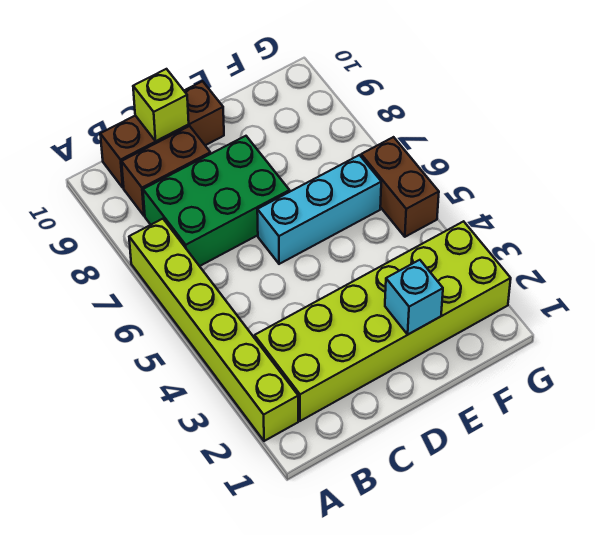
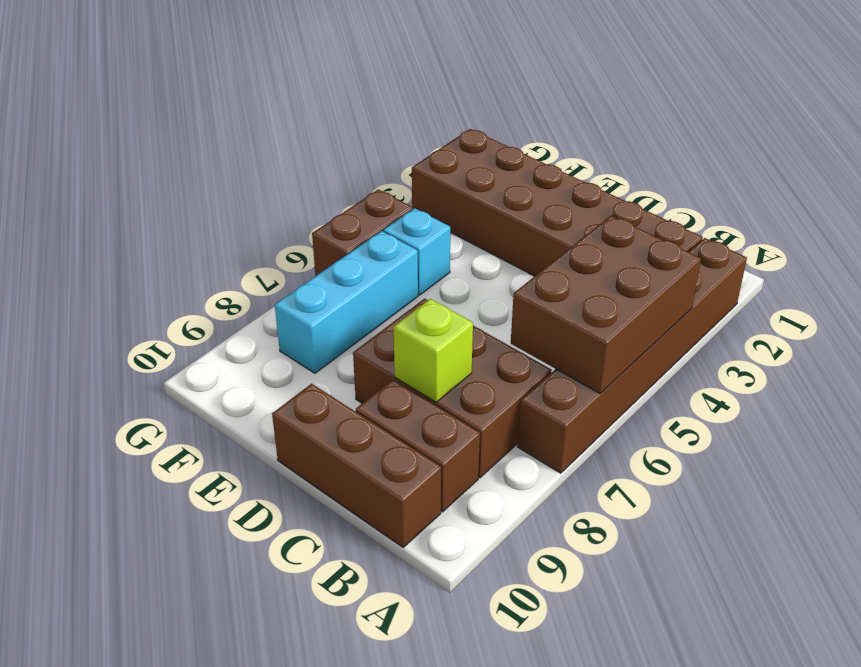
lime 1x6 brick [129,219,298,441] -> brown 1x6 brick [518,238,747,473]
none -> brown 2x3 brick [511,216,701,393]
lime 2x6 brick [255,221,511,421] -> brown 2x6 brick [412,129,703,276]
green 2x3 brick [143,136,290,266] -> brown 2x3 brick [353,298,552,478]
lime 1x1 brick [133,69,189,141] -> lime 1x1 brick moved to [393,299,473,402]
cyan 1x3 brick [257,155,381,264] -> cyan 1x3 brick turned to [275,231,418,373]
cyan 1x1 brick [385,260,443,334] -> cyan 1x1 brick moved to [383,208,450,295]

